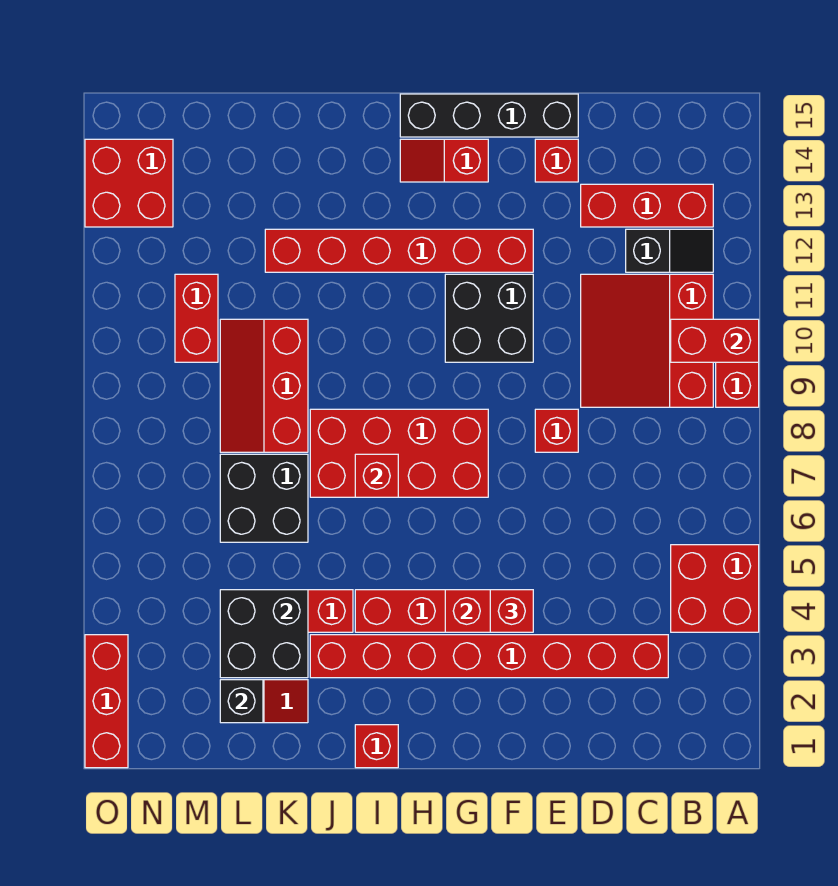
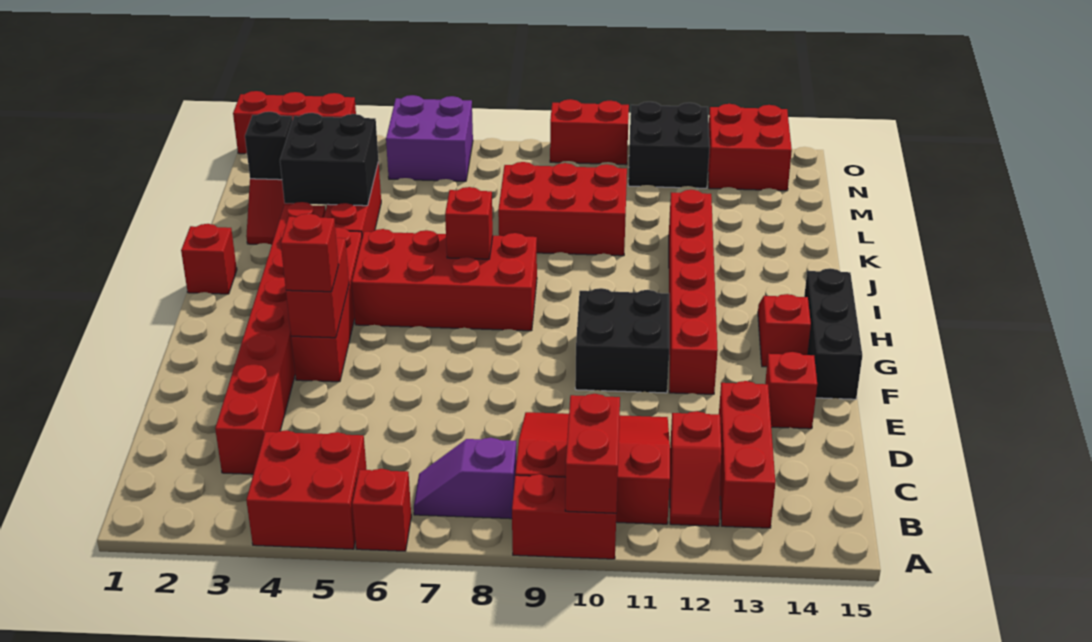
none -> purple 1x2 slope [414,438,517,519]
black 1x2 slope [626,229,713,272] -> red 1x2 slope [670,411,721,526]
red 1x1 brick [535,409,578,452] -> red 1x1 brick moved to [352,469,411,551]
black 1x4 brick [400,94,578,137] -> black 1x3 brick [804,268,862,399]
red 2x4 brick [310,409,488,497] -> red 2x4 brick turned to [352,229,537,331]
black 2x2 brick [220,454,308,542] -> black 2x2 brick moved to [628,102,710,188]
red 2x3 slope [220,319,308,452] -> red 2x3 brick [498,162,627,256]
red 1x2 brick [175,274,218,362] -> red 1x2 brick moved to [550,99,629,165]
none -> purple 2x2 brick [386,95,473,181]

